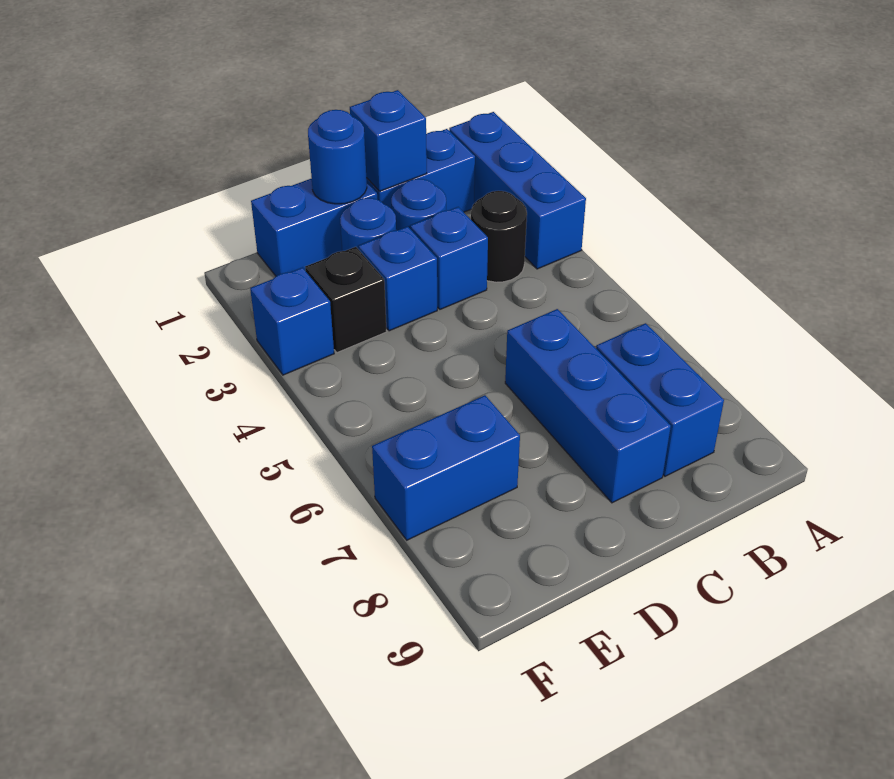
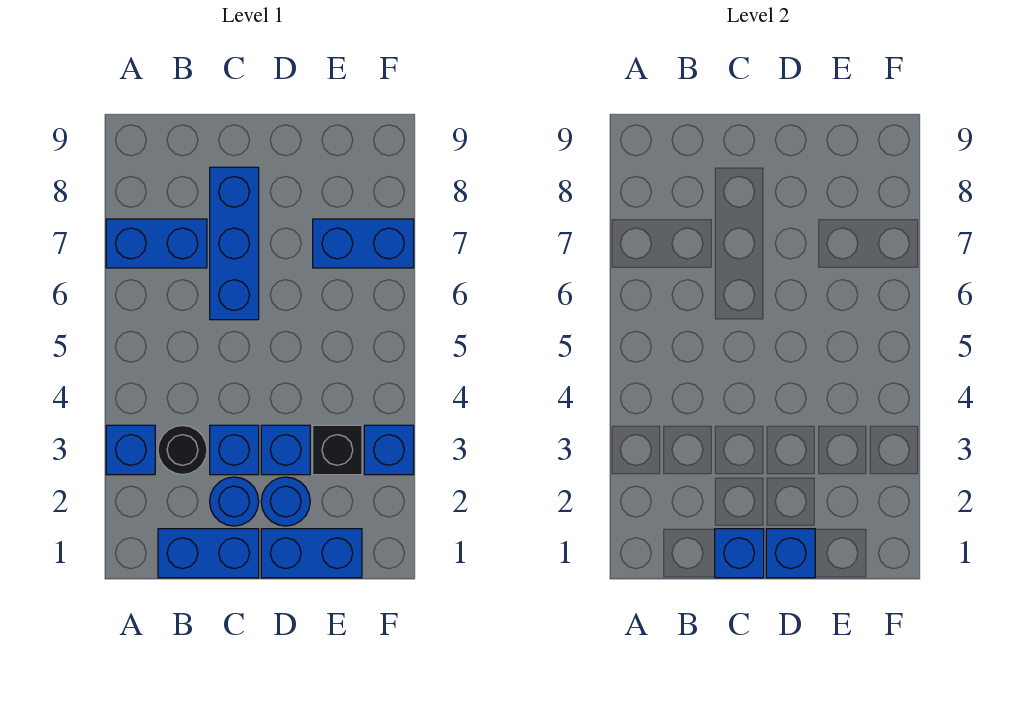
blue 1x3 brick [449,112,586,269] -> blue 1x1 brick [106,425,155,475]
blue 1x2 brick [596,323,724,476] -> blue 1x2 brick turned to [106,219,207,268]
blue 1x1 round brick [308,110,367,204] -> blue 1x1 brick [766,529,815,578]

